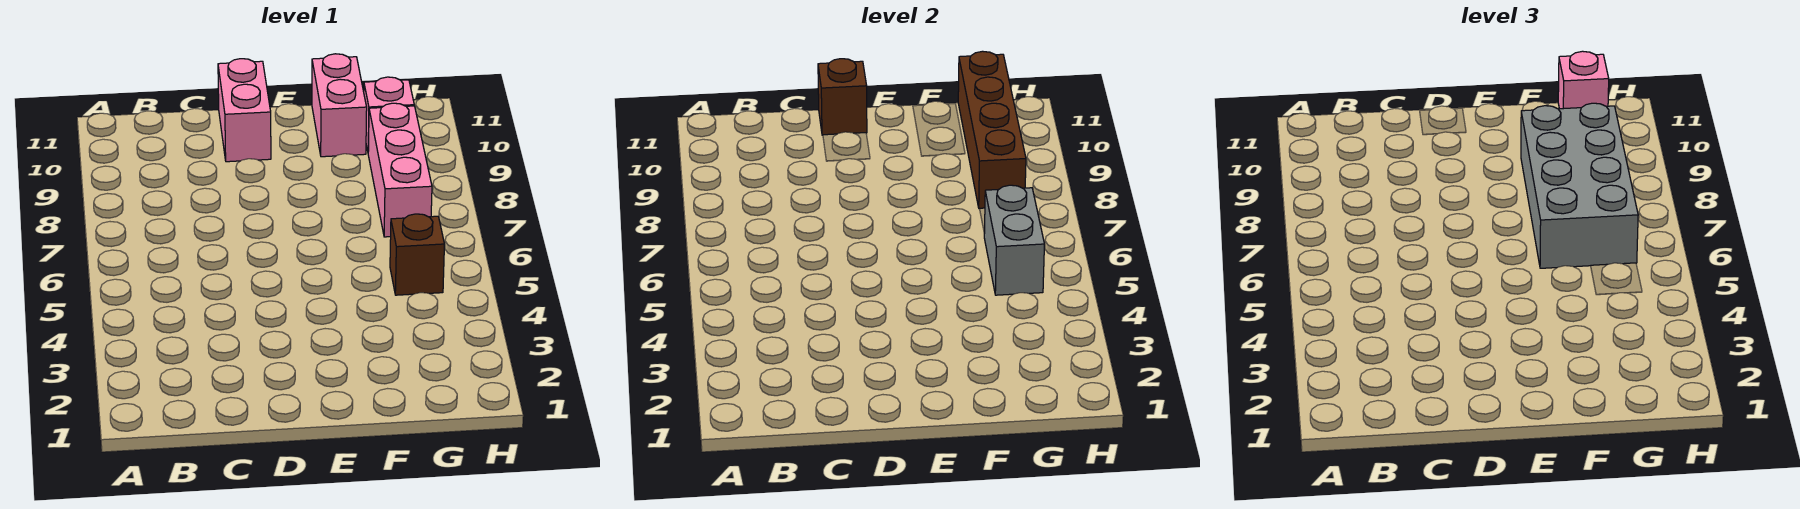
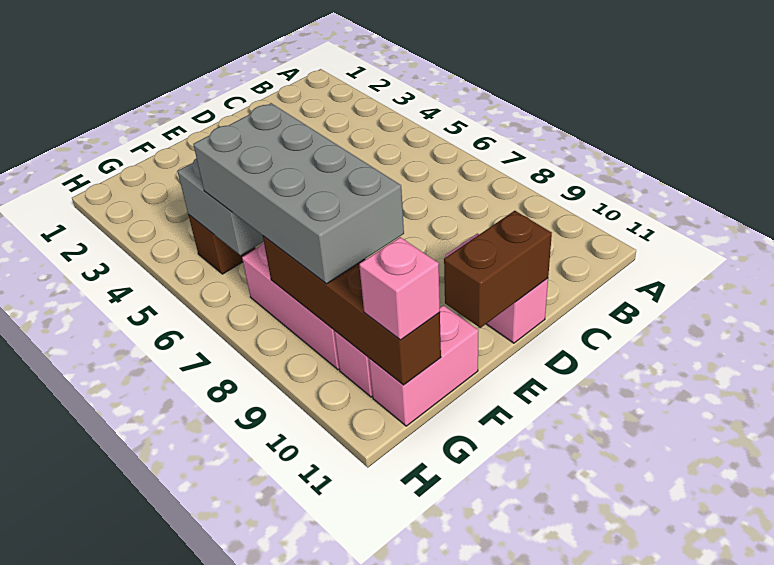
brown 1x1 brick [818,59,867,135] -> brown 1x2 brick [444,211,552,328]
pink 1x2 brick [312,54,367,157] -> pink 1x2 brick turned to [369,305,479,426]

